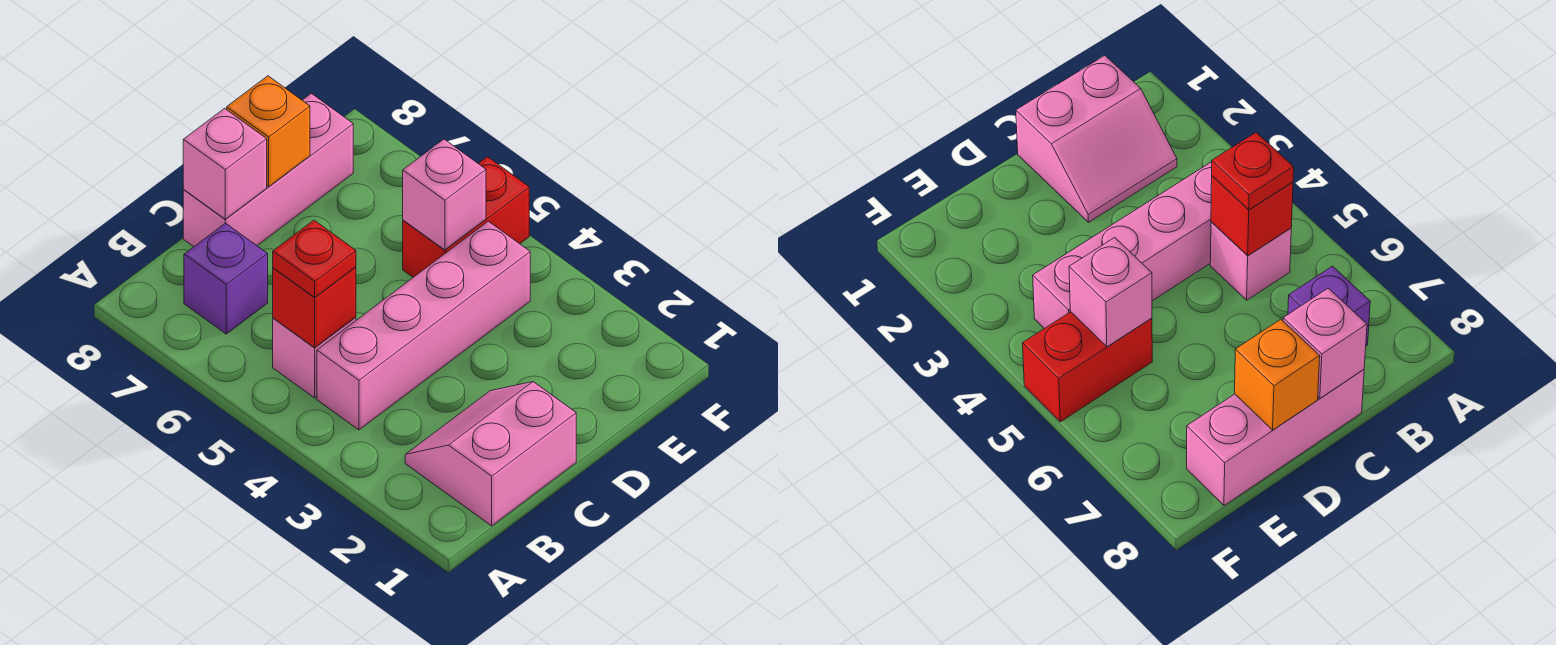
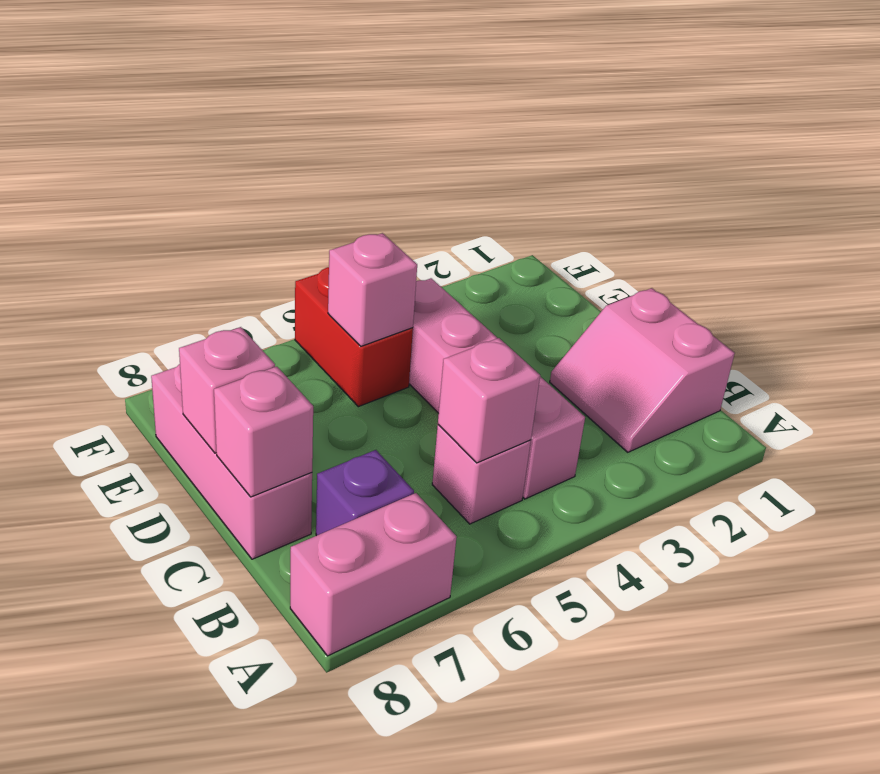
none -> pink 1x2 brick [290,493,457,656]
red 1x1 brick [273,267,356,348] -> pink 1x1 brick [438,338,540,463]
red 1x1 plate [273,220,356,297] -> none
orange 1x1 brick [227,76,310,186] -> pink 1x1 brick [179,327,275,453]

